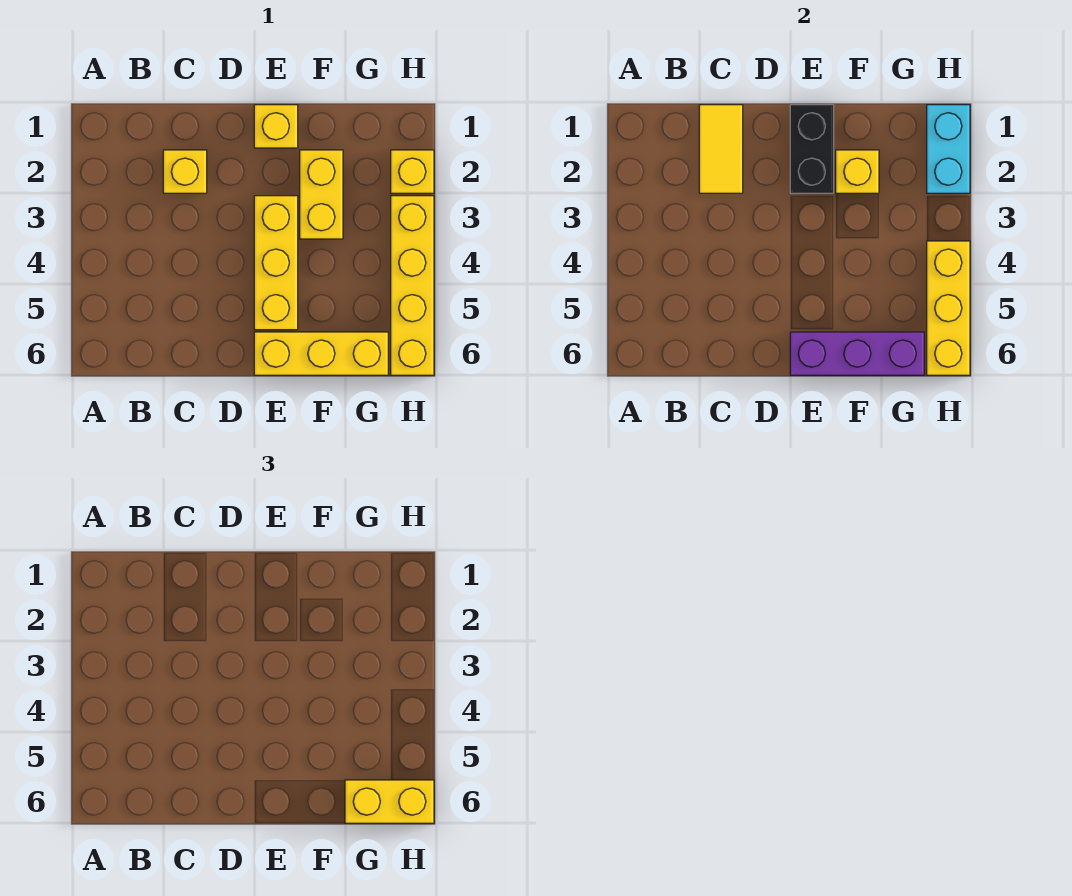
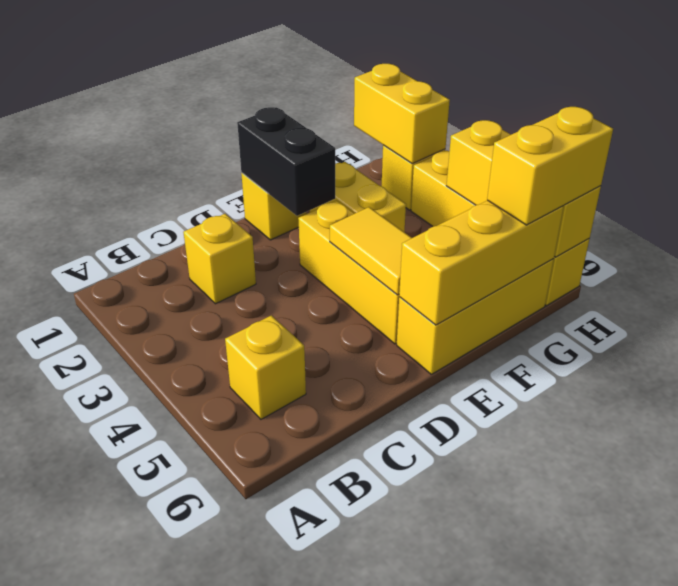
yellow 1x2 tile [699,105,743,193] -> yellow 1x2 tile moved to [330,207,412,295]
purple 1x3 brick [790,332,924,375] -> yellow 1x3 brick [399,200,564,325]
yellow 1x1 brick [836,150,879,193] -> yellow 1x1 brick moved to [225,315,306,419]
cyan 1x2 brick [927,105,970,193] -> yellow 1x2 brick [354,64,450,164]

